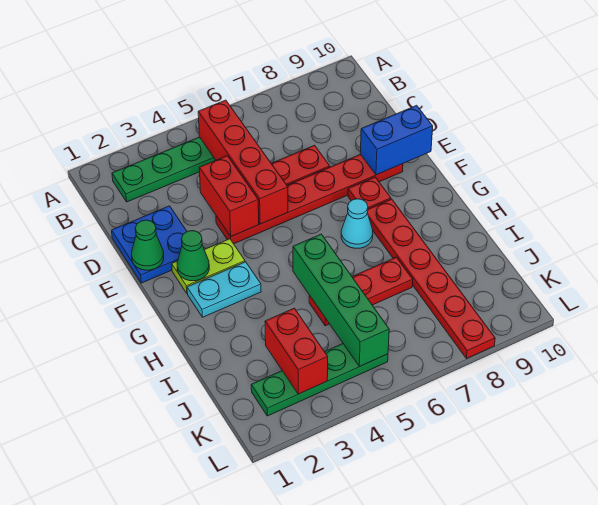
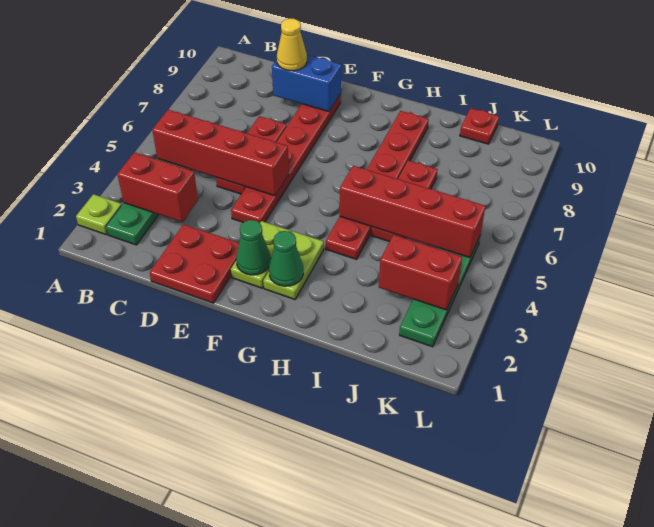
none -> lime 1x1 plate [76,194,122,234]
blue 2x2 plate [112,206,187,283] -> red 2x2 plate [150,224,239,303]
red 1x2 brick [199,156,259,236] -> red 1x2 brick moved to [117,152,198,222]
none -> yellow 1x1 cone [277,18,307,71]
green 1x1 cone [132,220,164,270] -> green 1x1 cone moved to [269,231,304,286]
blue 1x2 brick [360,105,433,175] -> blue 1x2 brick turned to [272,55,341,112]
red 1x1 plate [348,177,391,209] -> red 1x1 plate moved to [460,108,499,144]
cyan 1x2 plate [187,262,261,317] -> lime 1x2 plate [263,231,324,299]
cyan 1x1 cone [341,199,373,248] -> none
red 1x6 plate [367,199,495,359] -> red 1x6 plate turned to [326,111,429,259]
green 1x4 brick [293,234,389,366] -> red 1x4 brick [339,166,485,258]

